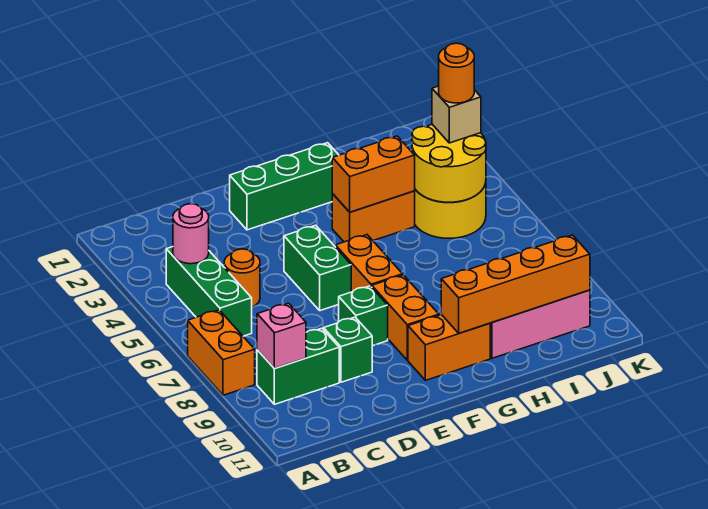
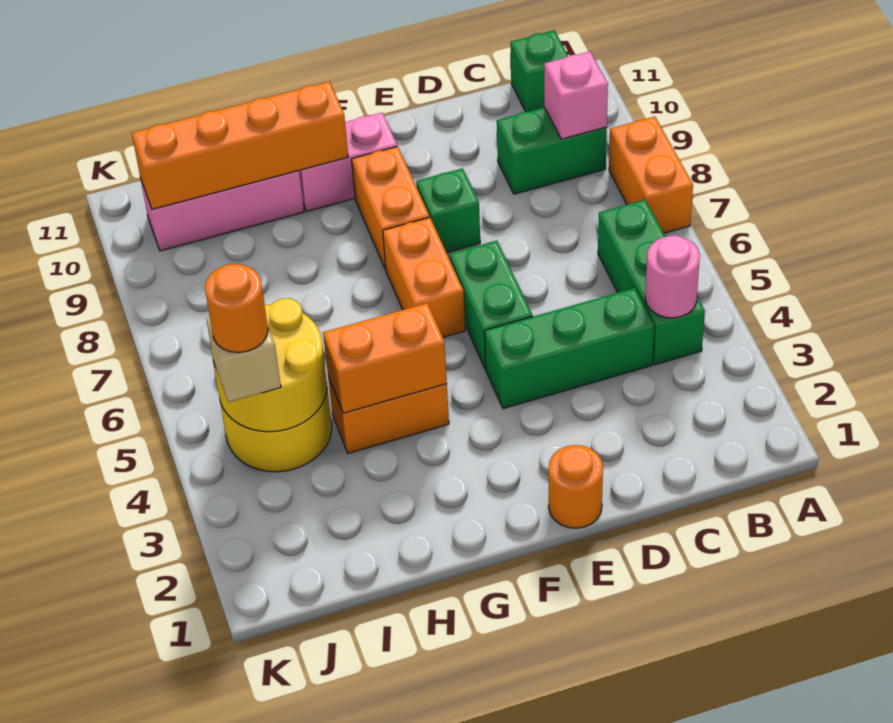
orange 1x1 round brick [224,249,260,307] -> orange 1x1 round brick moved to [548,445,603,528]
green 1x1 brick [324,317,372,382] -> green 1x1 brick moved to [510,30,568,112]
green 1x3 brick [230,143,338,230] -> green 1x3 brick moved to [484,288,654,409]
orange 1x2 brick [408,315,490,380] -> pink 1x2 brick [299,112,397,211]

